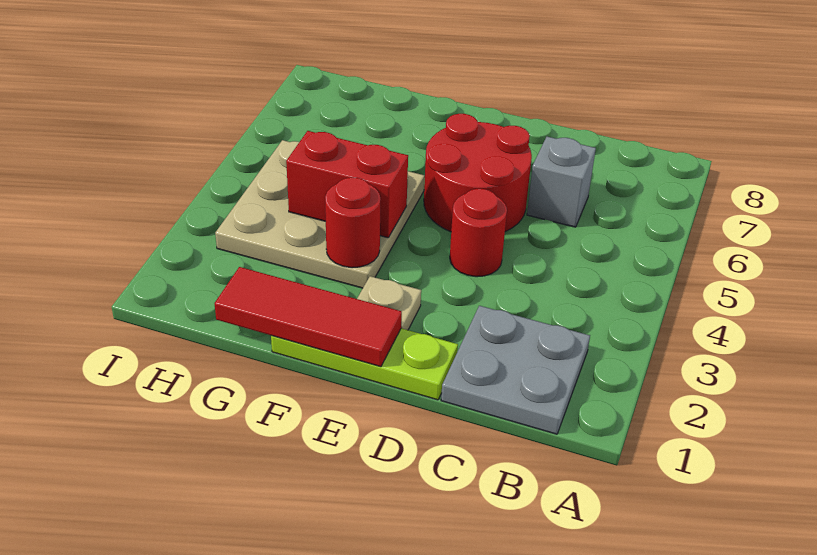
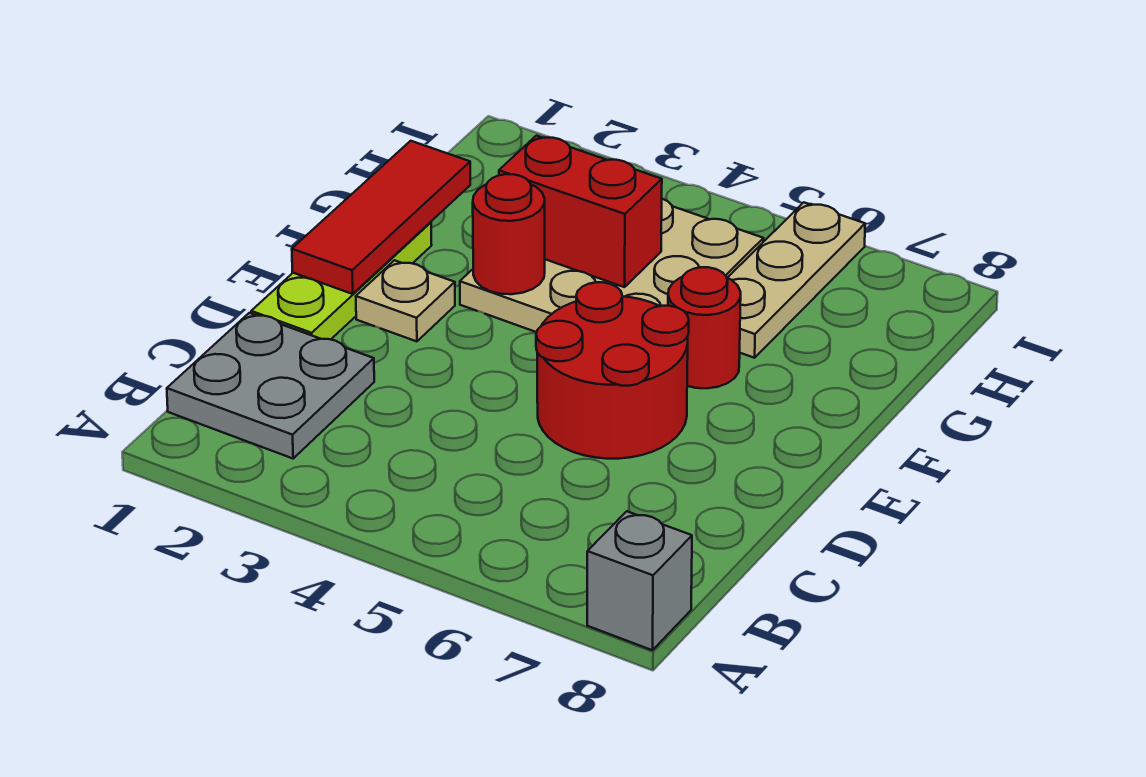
grey 1x1 brick [527,137,596,227] -> grey 1x1 brick moved to [587,511,692,650]
red 1x1 round brick [450,189,507,277] -> red 1x1 round brick moved to [668,267,741,388]
red 1x2 brick [286,131,408,238] -> red 1x2 brick turned to [499,136,662,287]
none -> tan 1x3 plate [728,202,865,358]

